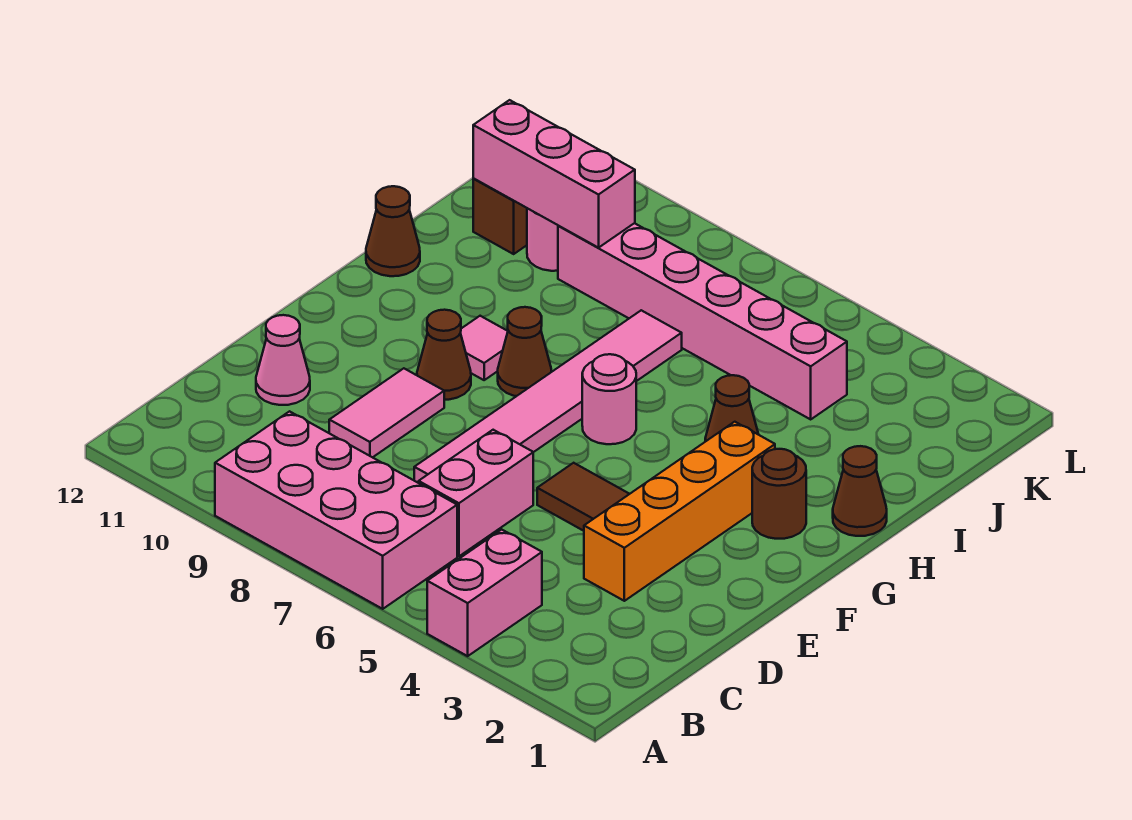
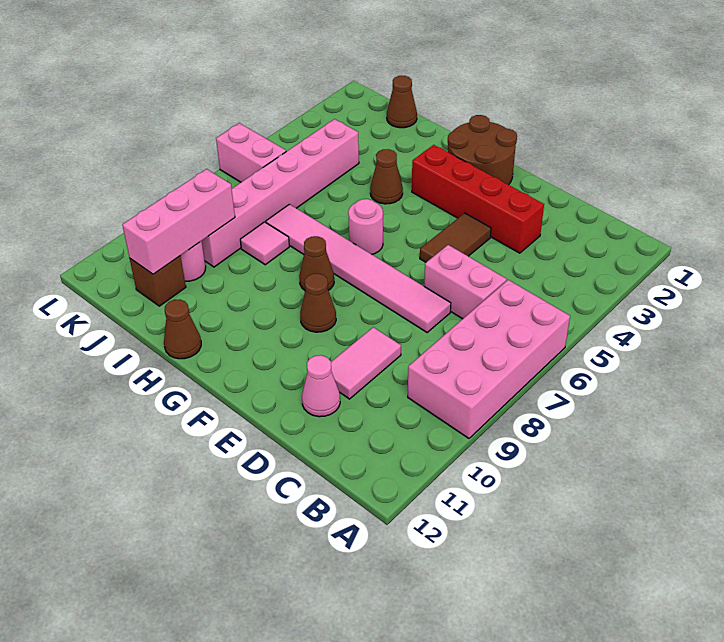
pink 1x2 brick [427,530,542,656] -> pink 1x2 brick moved to [216,123,286,182]
orange 1x4 brick [584,422,775,601] -> red 1x4 brick [412,145,544,253]
pink 1x2 tile [329,368,444,457] -> pink 1x2 tile turned to [331,327,401,399]
brown 1x1 round brick [752,449,806,539] -> brown 2x2 round brick [448,115,517,185]
pink 1x1 tile [461,316,508,380] -> pink 1x1 tile moved to [240,222,289,265]
brown 1x1 cone [833,446,887,536] -> brown 1x1 cone moved to [387,76,417,128]

